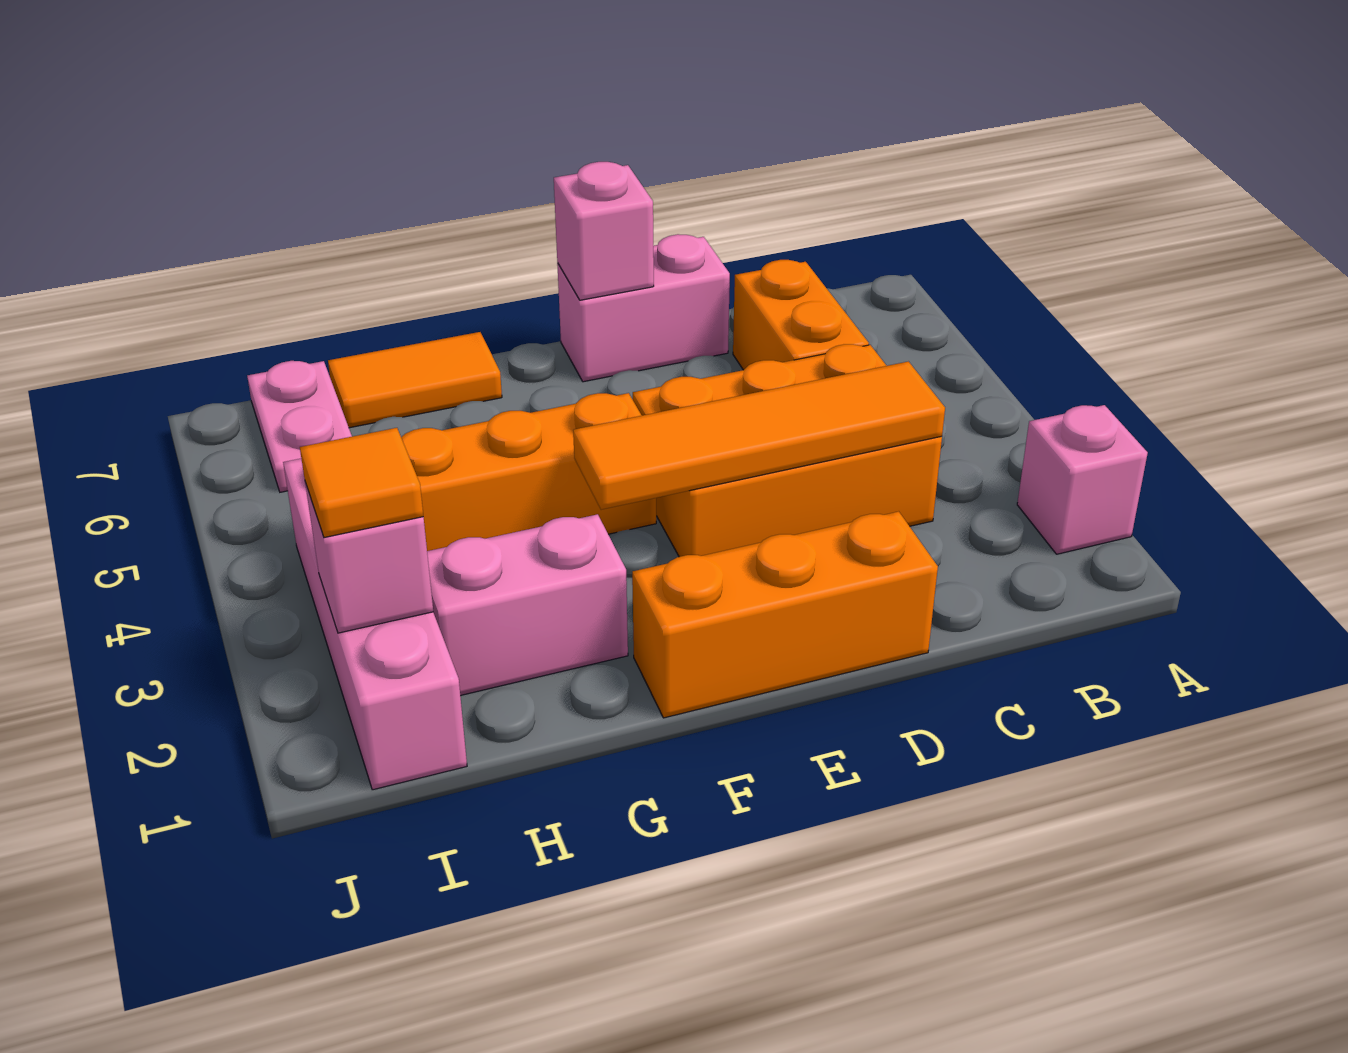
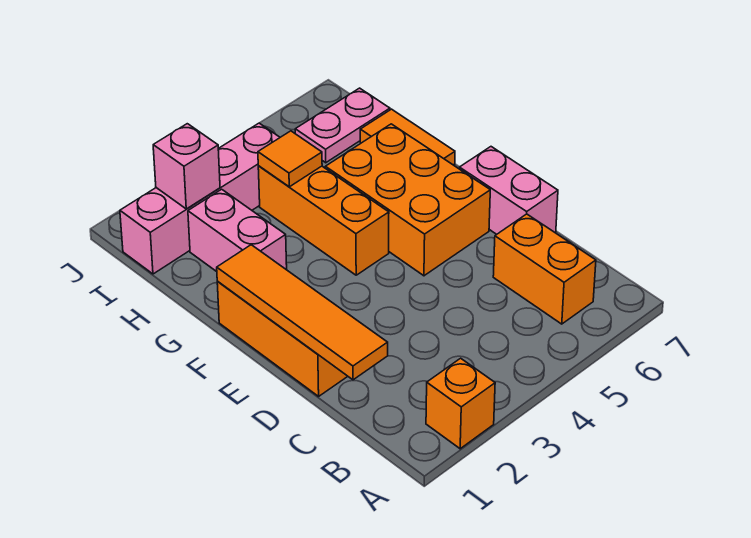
pink 1x1 brick [1017,405,1148,554] -> orange 1x1 brick [426,358,495,449]
orange 2x3 brick [633,344,942,557] -> orange 2x3 brick moved to [325,124,490,276]
orange 1x4 tile [573,362,945,510] -> orange 1x4 tile moved to [217,245,388,380]
orange 1x2 brick [733,260,869,370] -> orange 1x2 brick turned to [493,214,596,324]
pink 1x1 brick [554,162,654,300] -> none
orange 1x1 tile [300,428,423,538] -> orange 1x1 tile moved to [258,131,322,187]

